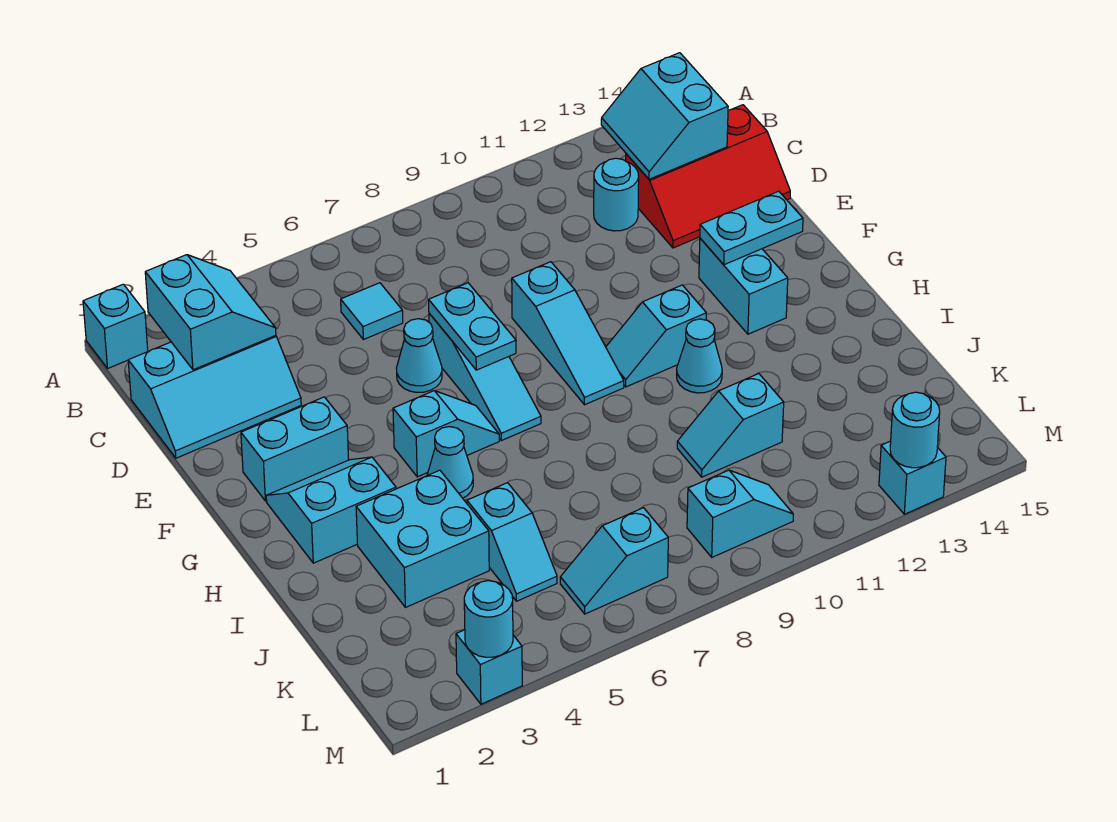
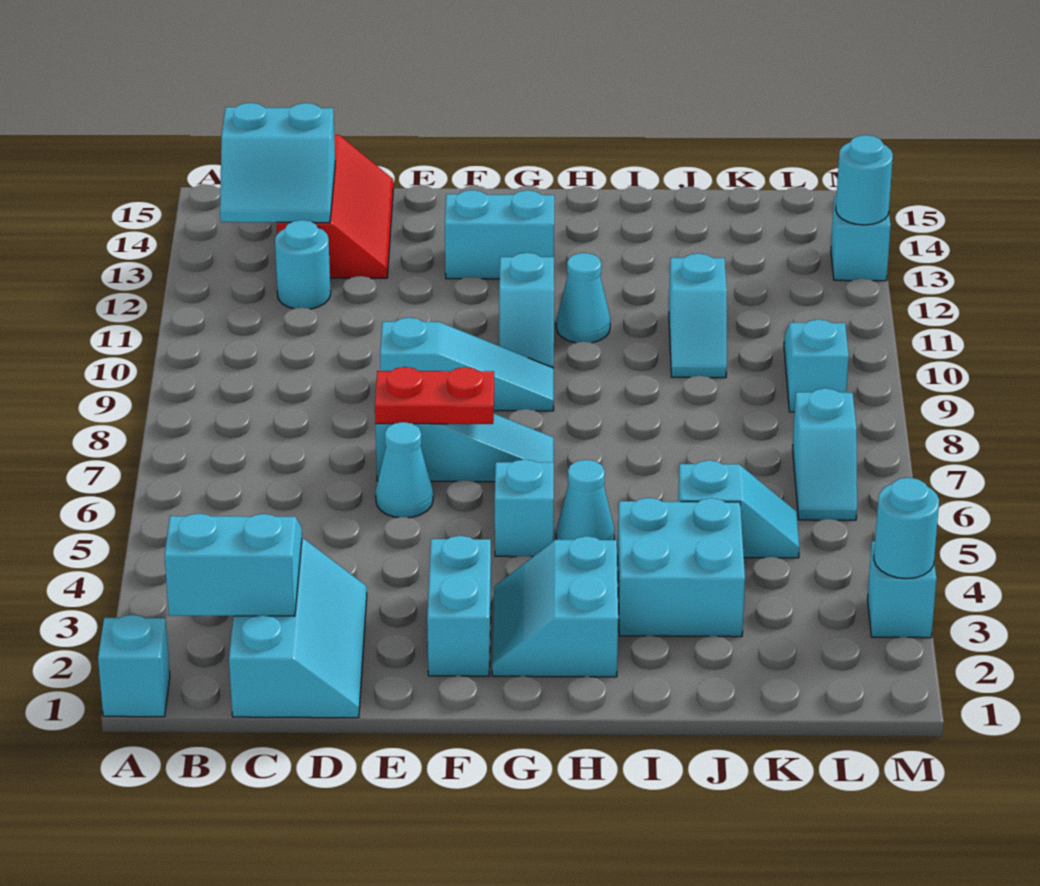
cyan 1x1 tile [341,283,403,340] -> none
cyan 1x2 plate [429,283,516,370] -> red 1x2 plate [375,367,494,424]
cyan 1x2 plate [700,191,803,265] -> none

